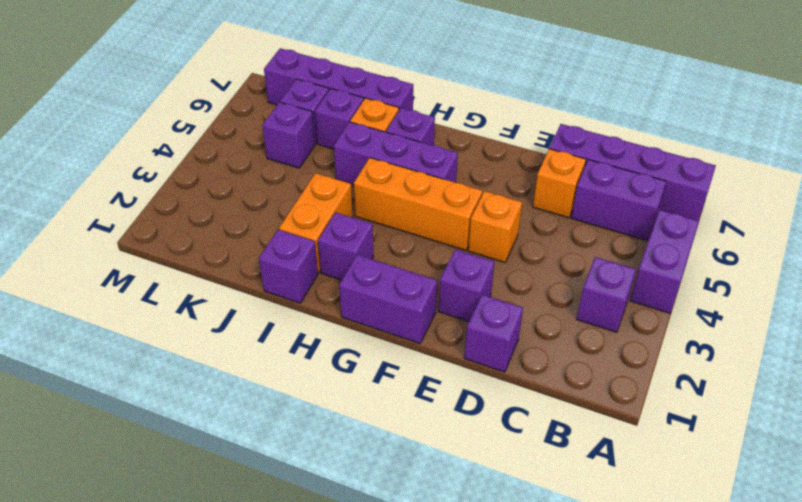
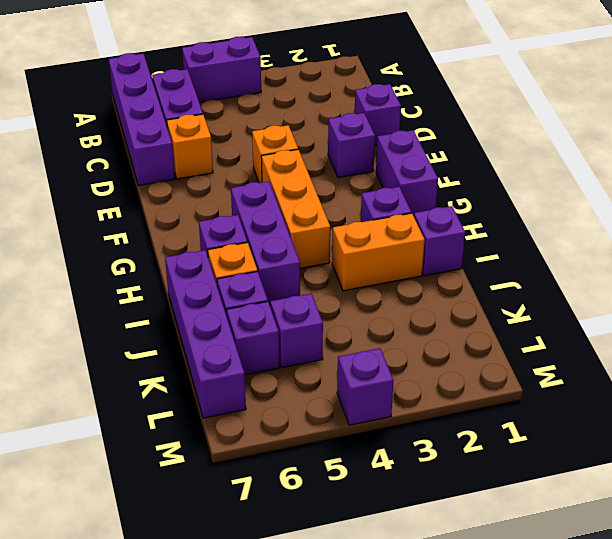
purple 1x1 brick [576,257,636,332] -> purple 1x1 brick moved to [337,348,394,425]

